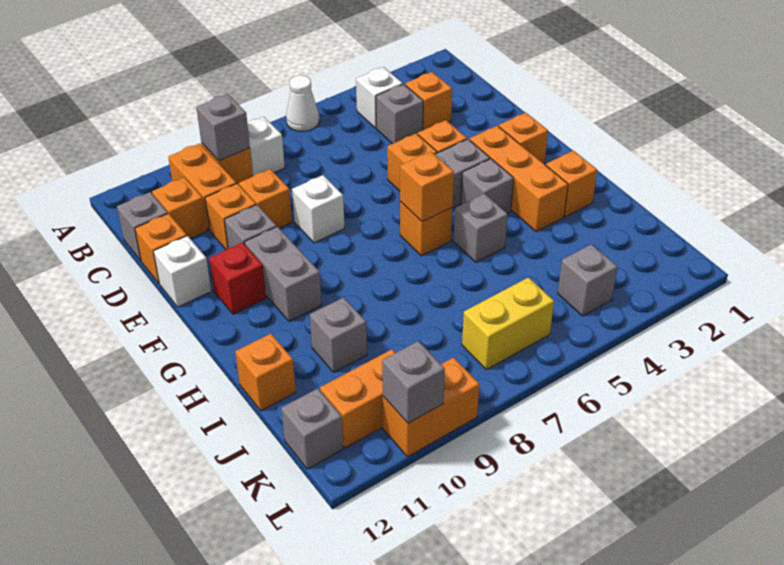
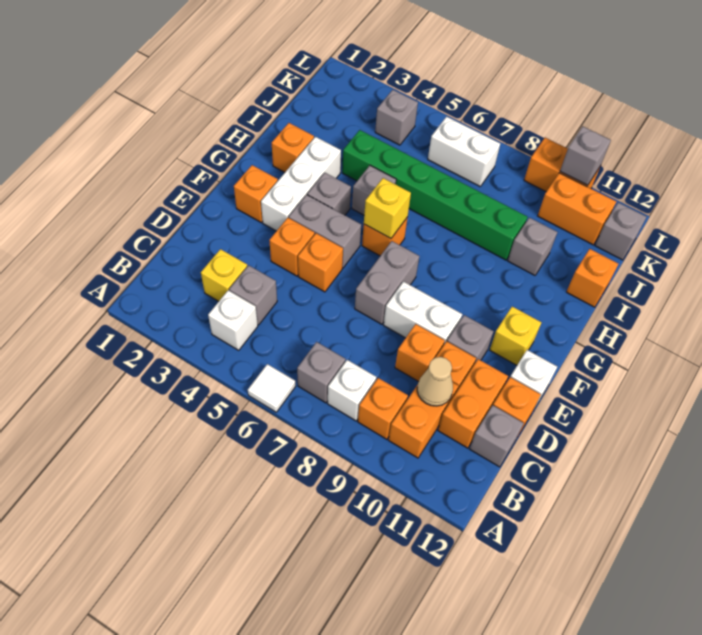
white 1x1 cone [286,75,319,131] -> white 1x1 tile [248,364,296,412]
grey 1x1 brick [196,94,250,161] -> grey 1x1 brick moved to [297,342,346,403]
orange 1x1 brick [405,72,452,130] -> yellow 1x1 brick [201,249,247,301]
none -> tan 1x1 cone [417,357,453,406]
orange 1x1 brick [152,177,207,239] -> orange 1x2 brick [438,359,508,448]
white 1x1 brick [292,175,344,243] -> white 1x2 brick [384,282,462,344]
orange 1x3 brick [470,126,568,232] -> white 1x3 brick [261,137,341,231]
grey 1x2 brick [245,227,322,322] -> grey 1x2 brick moved to [355,241,419,324]
red 1x1 brick [209,243,266,314] -> yellow 1x1 brick [490,306,542,365]
orange 1x1 brick [400,152,454,222] -> yellow 1x1 brick [364,178,411,238]
none -> green 1x6 brick [342,130,527,260]
yellow 1x2 brick [462,278,554,370] -> white 1x2 brick [428,117,500,186]

